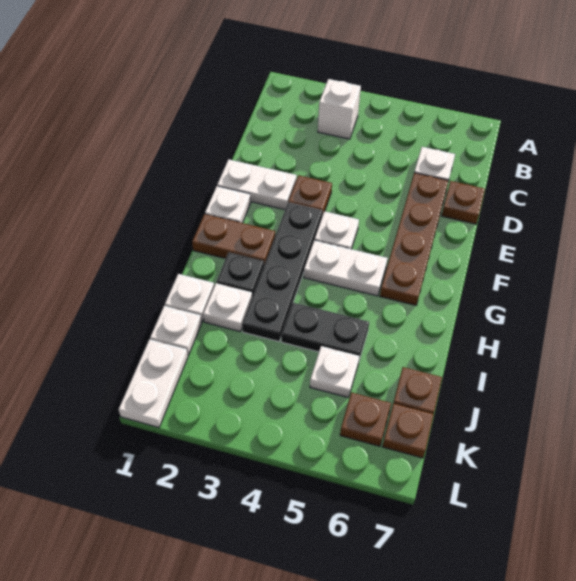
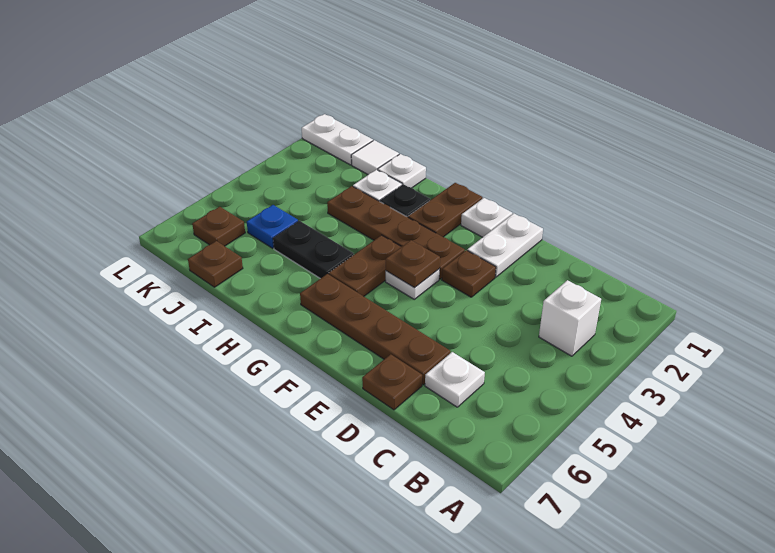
black 1x4 plate [242,203,322,341] -> brown 1x4 plate [327,186,465,279]
white 1x2 plate [304,240,388,296] -> brown 1x2 plate [329,235,401,296]
black 1x2 plate [281,303,369,360] -> black 1x2 plate turned to [273,221,354,279]
white 1x1 plate [150,306,202,355] -> white 1x1 tile [351,140,399,174]
white 1x1 plate [310,346,359,397] -> blue 1x1 plate [247,205,298,248]
brown 1x1 plate [382,403,434,458] -> brown 1x1 plate moved to [386,240,440,288]

